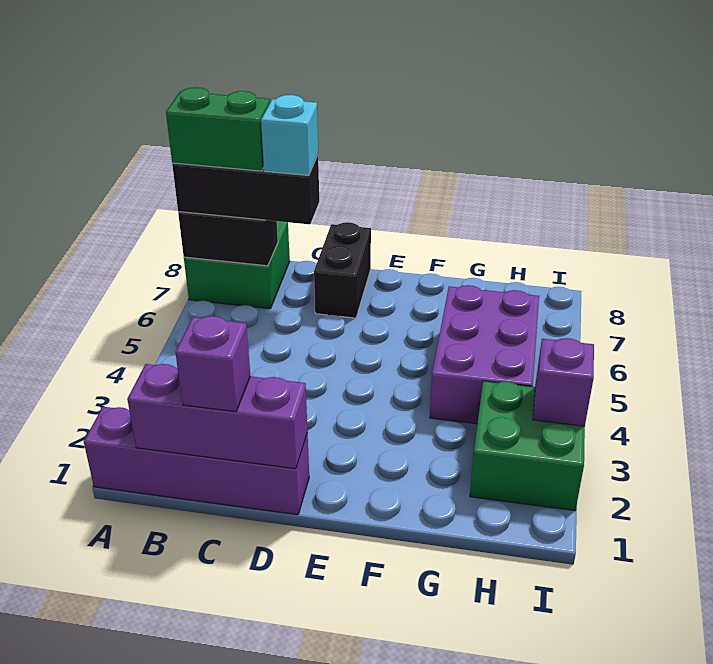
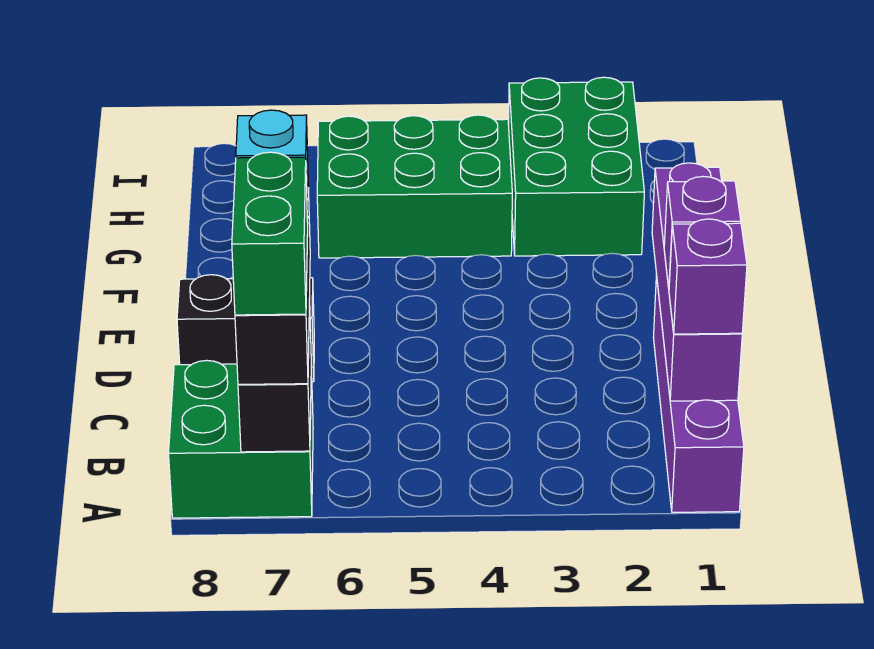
purple 1x3 brick [127,364,308,469] -> purple 1x4 brick [652,163,742,401]
purple 2x3 brick [430,285,539,424] -> green 2x3 brick [317,115,512,258]
green 2x2 brick [470,381,585,511] -> green 2x3 brick [509,77,644,256]
purple 1x1 brick [533,338,594,426] -> purple 1x1 brick moved to [669,219,747,334]

